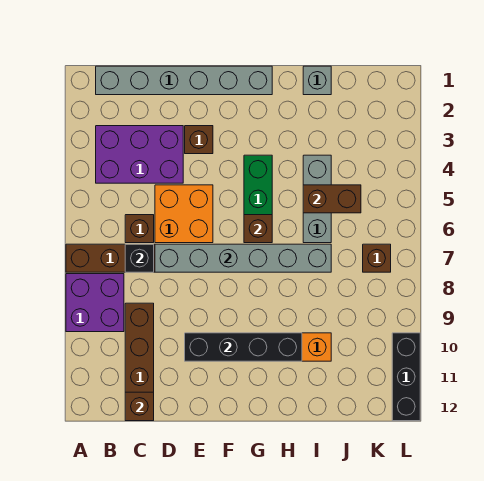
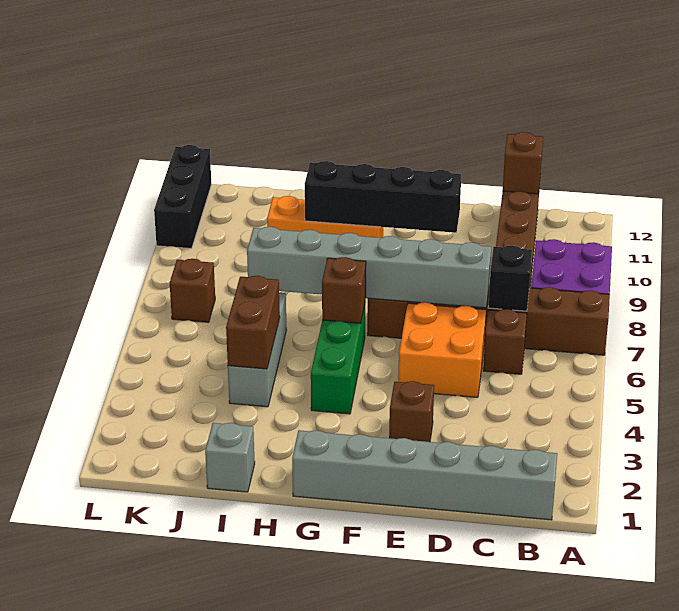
purple 2x3 brick [96,126,183,183] -> none
brown 1x2 brick [303,185,361,213] -> brown 1x2 brick turned to [226,276,280,369]

